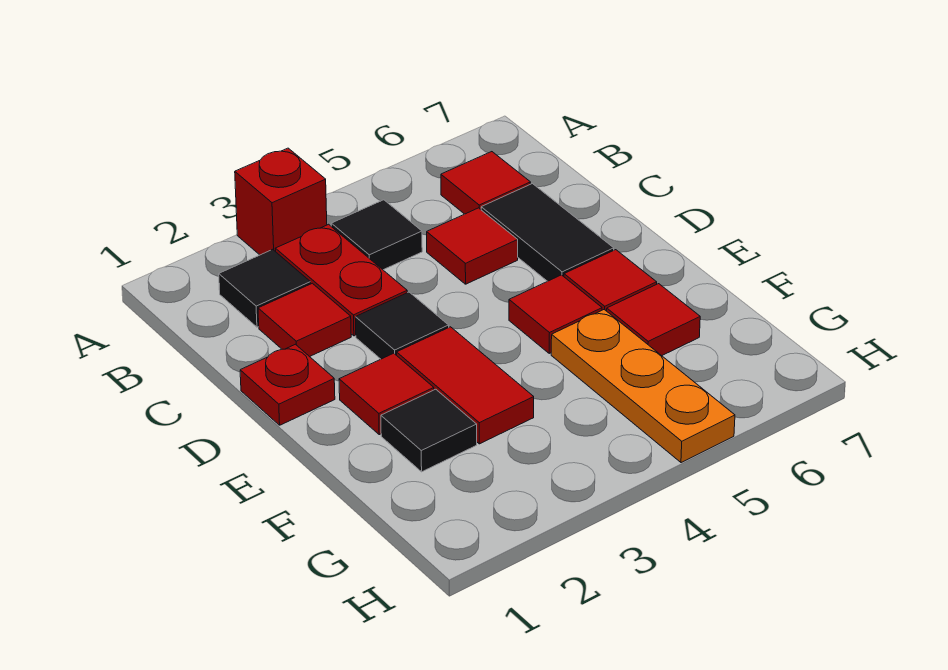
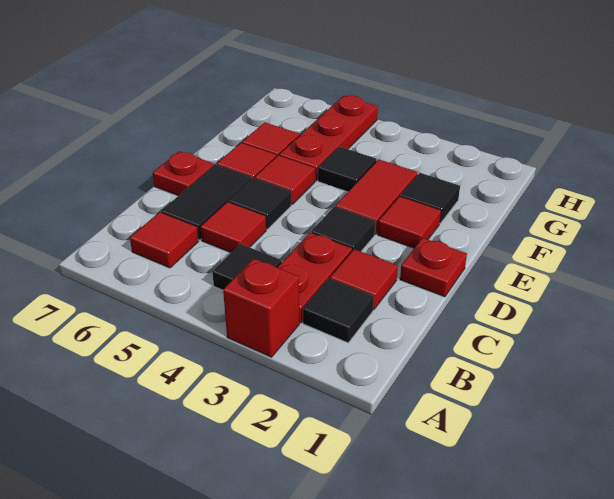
none -> black 1x1 tile [229,178,291,229]
none -> red 1x1 plate [153,151,214,196]
none -> black 1x1 tile [318,147,377,192]
orange 1x3 plate [551,310,735,463] -> red 1x3 plate [279,96,378,181]

